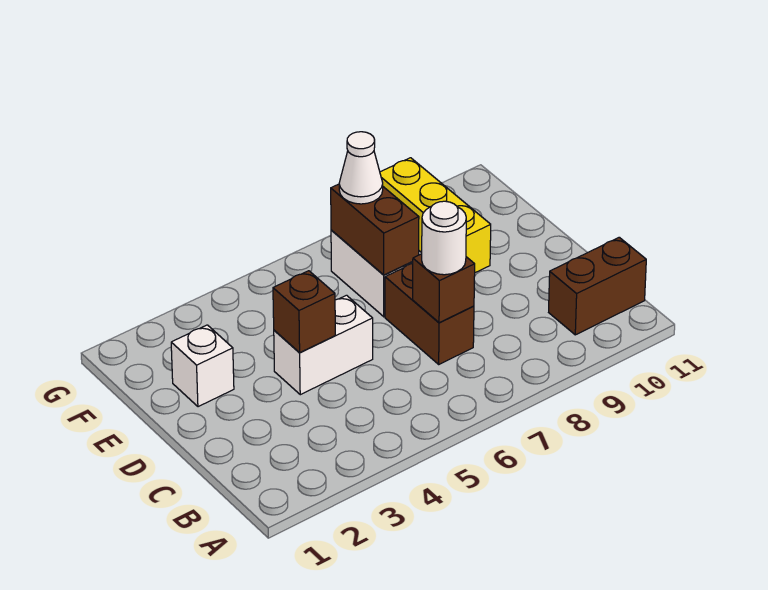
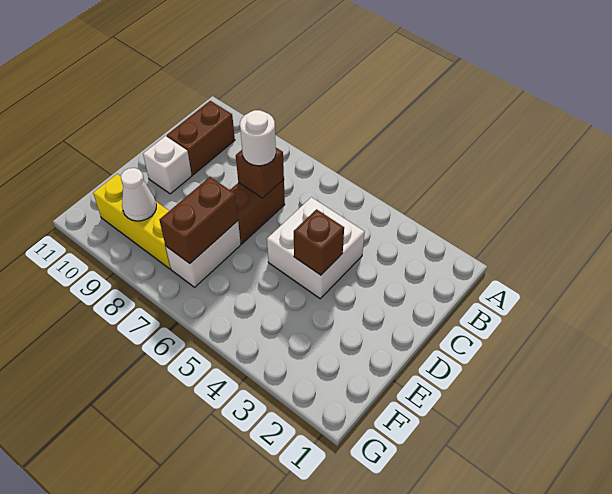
brown 1x2 brick [549,237,646,335] -> brown 1x2 brick turned to [167,101,235,175]
white 1x2 brick [274,295,373,395] -> white 2x2 brick [267,197,365,299]
white 1x1 brick [171,325,234,407] -> white 1x1 brick moved to [143,136,192,194]
yellow 1x3 brick [380,158,491,273] -> yellow 1x3 brick turned to [93,174,171,269]
white 1x1 cone [339,132,383,204] -> white 1x1 cone moved to [121,168,156,221]

